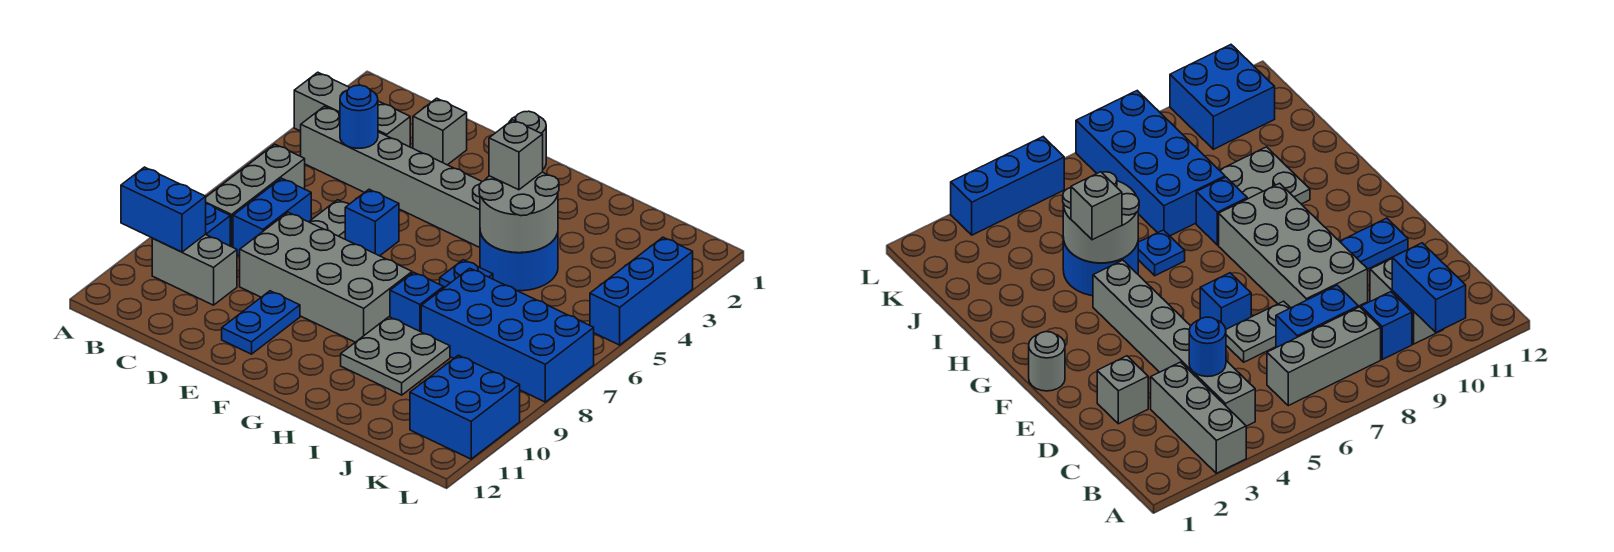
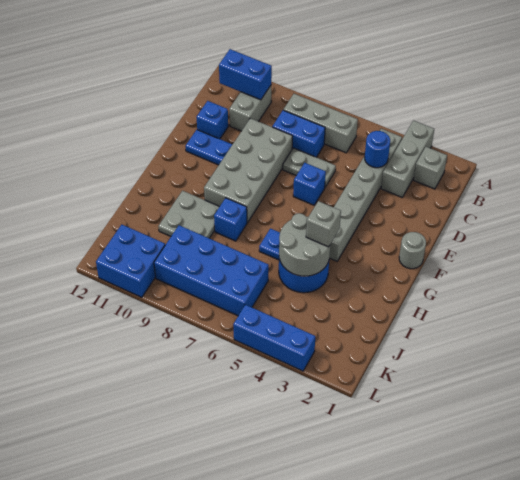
blue 1x2 brick [121,167,206,252] -> blue 1x2 brick turned to [219,49,272,100]
blue 1x1 brick [206,204,230,246] -> blue 1x1 brick moved to [197,101,228,139]
grey 1x1 brick [413,98,467,165] -> grey 1x1 brick moved to [414,147,447,189]
blue 2x4 brick [421,268,594,402] -> blue 2x4 brick turned to [154,225,269,316]

